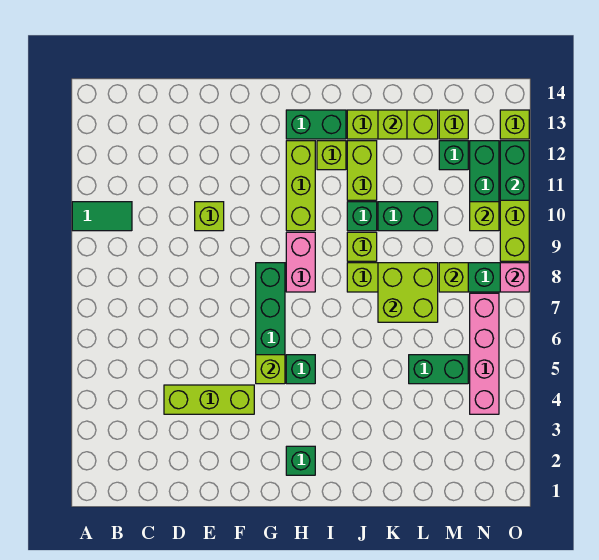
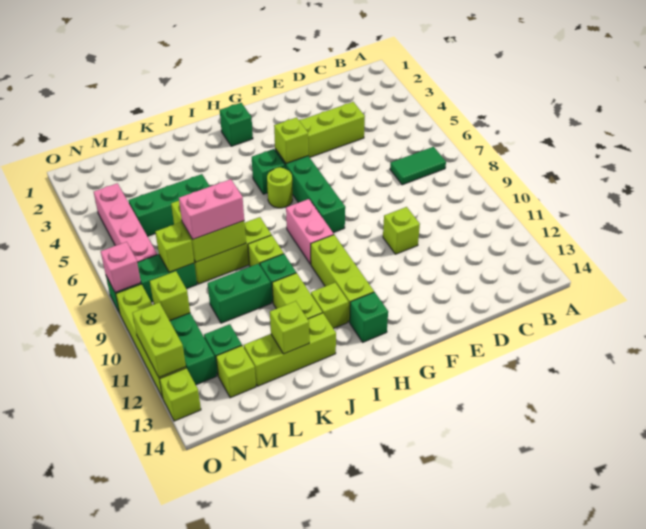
green 1x2 tile [72,202,132,231] -> green 1x2 tile moved to [390,147,446,185]
none -> lime 1x1 round brick [267,167,293,208]
green 1x2 brick [286,110,346,139] -> green 1x1 brick [350,292,388,342]
none -> pink 1x2 brick [179,179,244,239]
green 1x2 brick [409,355,468,384] -> green 1x3 brick [129,174,210,236]
green 1x2 brick [500,141,529,200] -> lime 1x2 brick [133,302,186,377]

